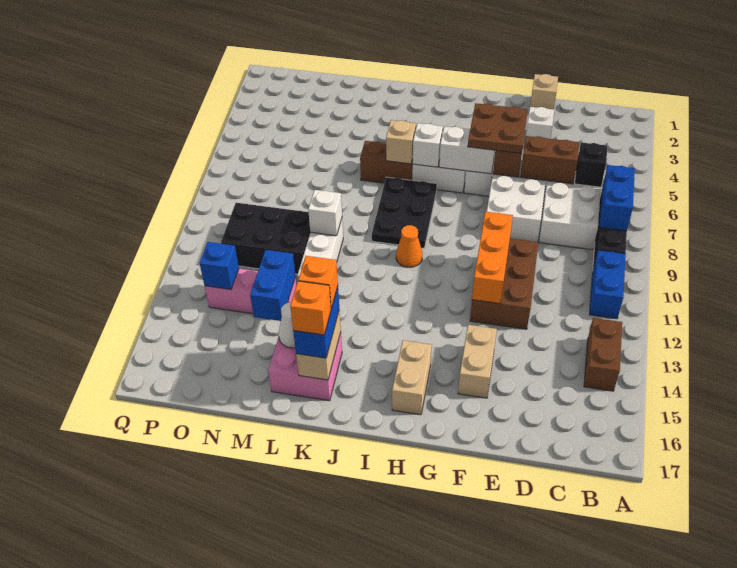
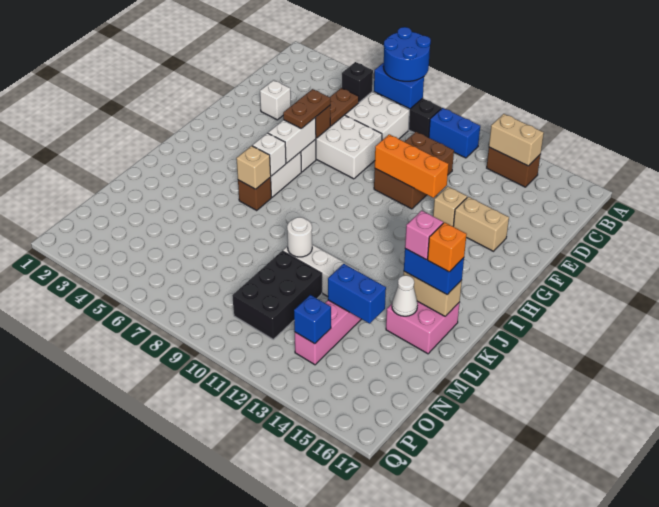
none -> blue 2x2 round brick [383,27,431,81]
brown 1x2 brick [520,136,579,184] -> brown 1x2 plate [330,88,359,126]
tan 1x1 brick [530,74,558,109] -> tan 1x1 brick moved to [433,186,467,226]
brown 2x3 brick [470,239,538,329] -> brown 2x3 brick turned to [374,132,454,209]
brown 2x2 plate [468,103,528,153] -> brown 1x2 plate [283,89,330,129]
tan 1x2 brick [392,340,432,415] -> tan 1x2 brick moved to [489,114,544,166]
black 2x3 plate [372,177,437,248] -> none
orange 1x1 cone [396,225,422,267] -> none
brown 1x2 brick [360,141,413,183] -> brown 1x1 brick [238,177,271,210]
orange 1x1 brick [298,256,338,308] -> pink 1x1 brick [405,211,443,259]
white 1x1 brick [308,190,342,236] -> white 1x1 round brick [287,217,312,257]

